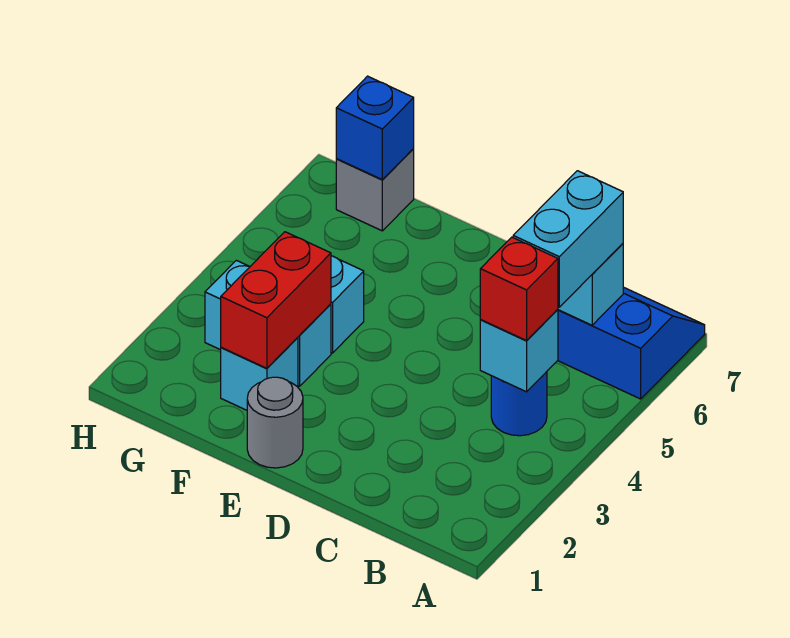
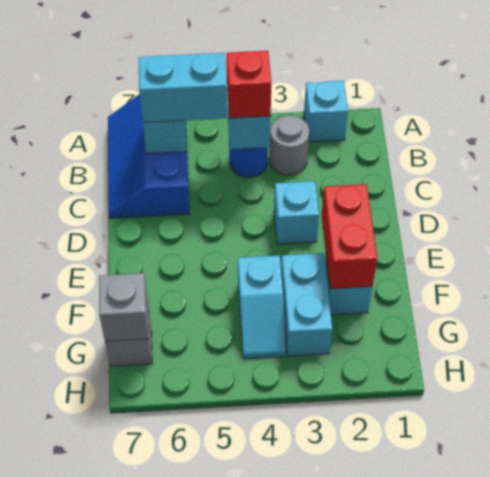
none -> cyan 1x1 brick [304,81,348,142]
none -> cyan 1x1 brick [274,181,319,244]
grey 1x1 round brick [247,377,303,468] -> grey 1x1 round brick moved to [269,115,309,175]
red 1x2 brick [221,232,331,368] -> red 1x2 brick turned to [322,184,377,289]
blue 1x1 brick [336,76,414,179] -> grey 1x1 brick [99,273,149,341]

